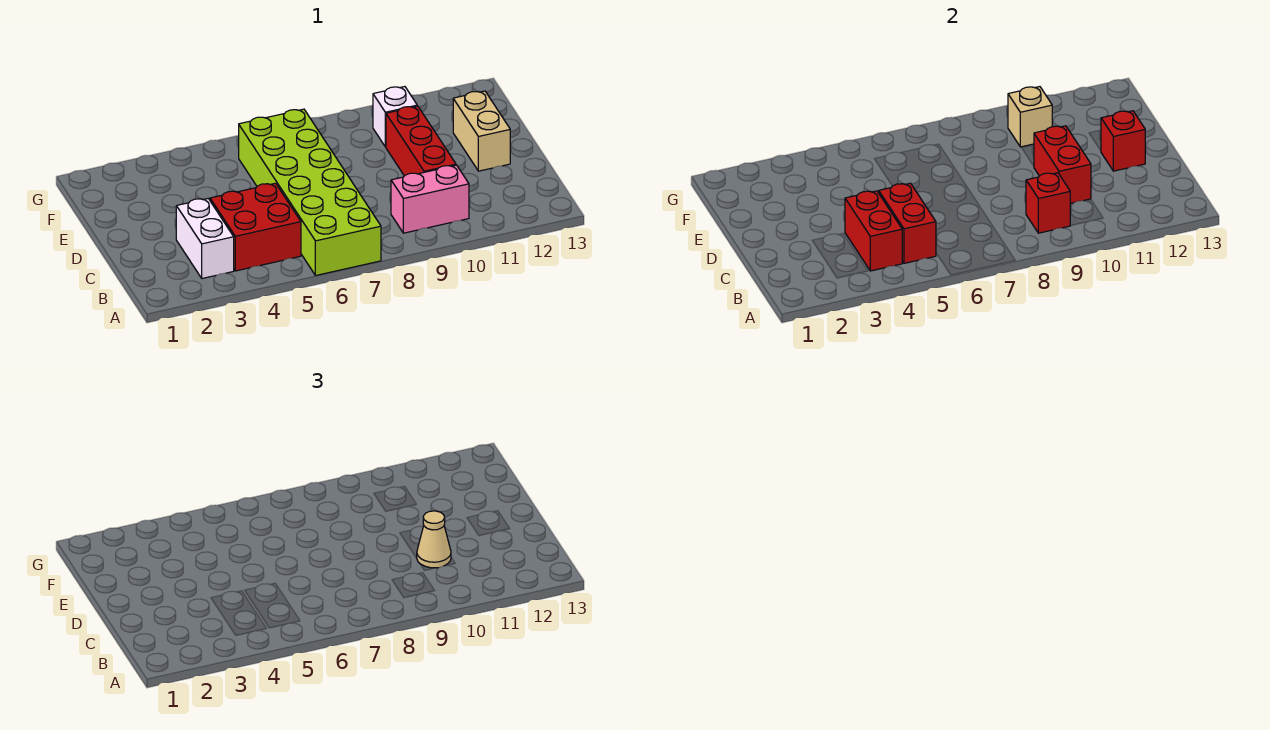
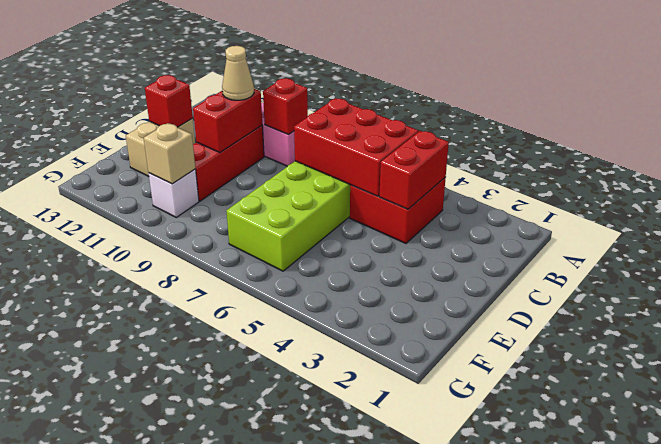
white 1x2 brick [176,199,234,278] -> none
red 1x2 brick [879,183,936,263] -> red 2x3 brick [294,99,418,196]

